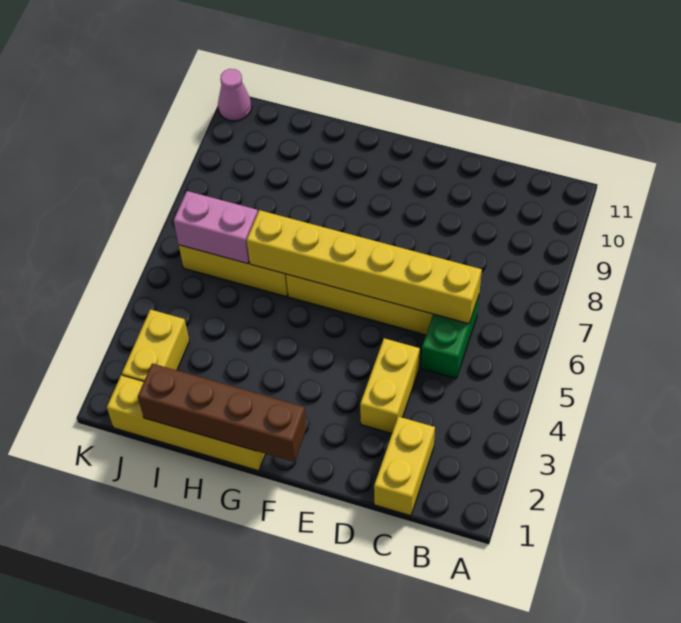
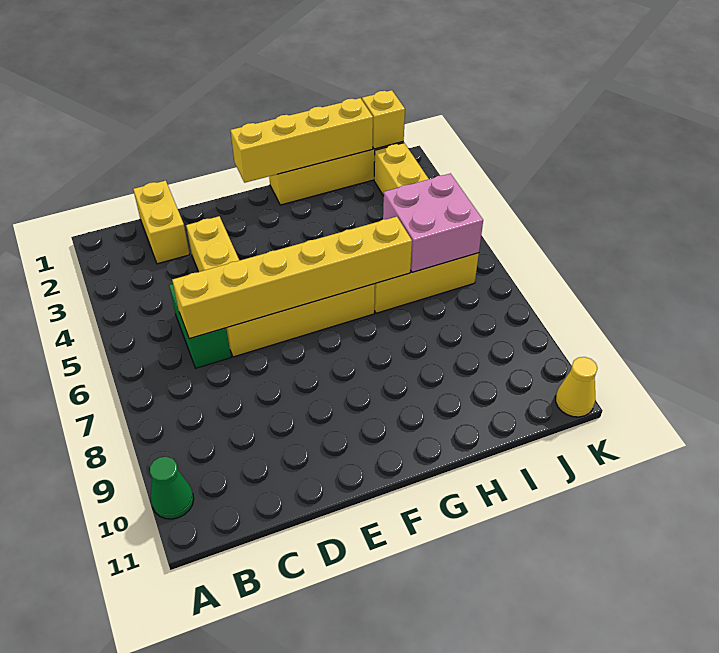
none -> green 1x1 cone [150,457,194,519]
brown 1x4 brick [138,363,307,462] -> yellow 1x4 brick [230,98,373,183]
pink 1x2 brick [174,191,258,264] -> pink 2x2 brick [383,174,483,272]
none -> yellow 1x1 brick [362,90,405,149]
pink 1x1 cone [218,69,252,121] -> yellow 1x1 cone [556,357,597,417]

